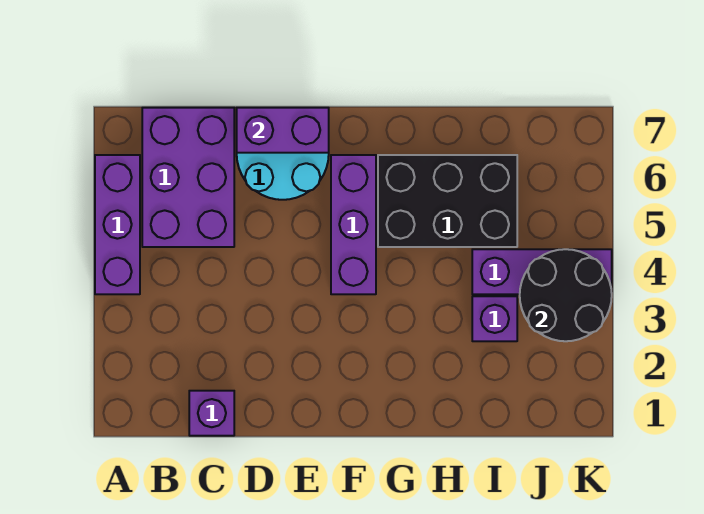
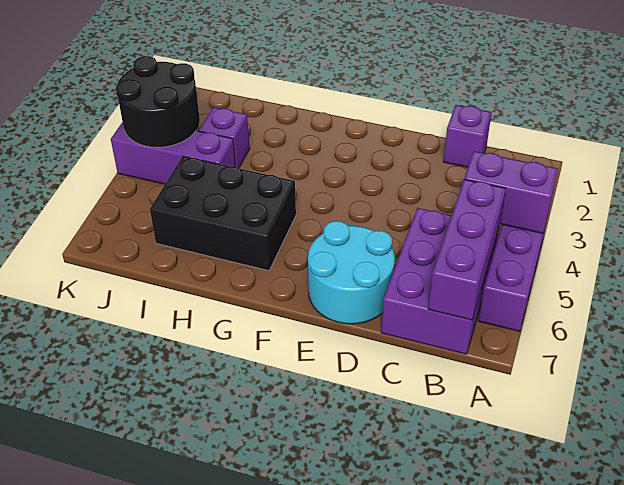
purple 1x2 brick [237,108,329,153] -> purple 1x2 brick moved to [464,151,558,233]
purple 1x3 brick [331,155,376,294] -> purple 1x3 brick moved to [429,179,506,320]

